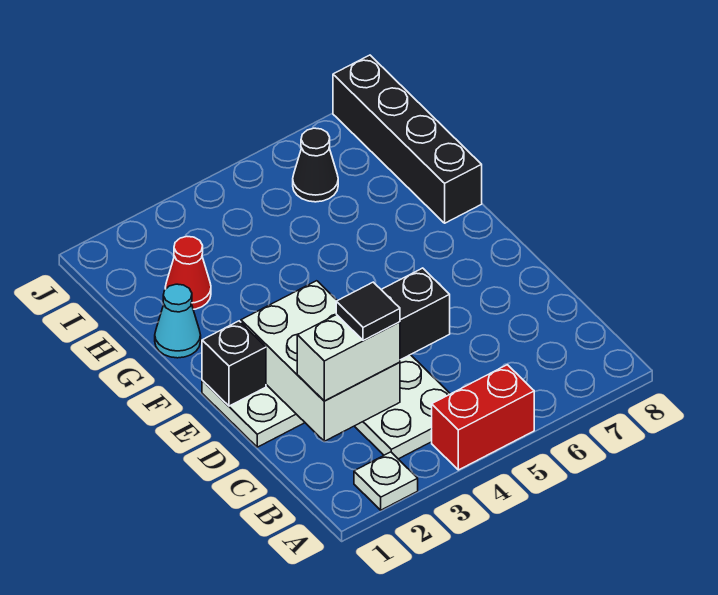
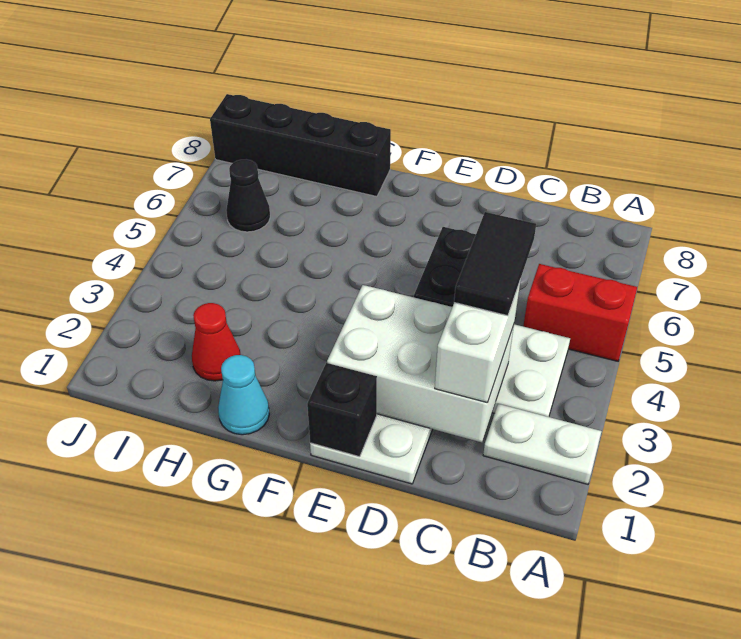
white 1x1 plate [354,452,418,510] -> white 1x2 plate [483,404,602,484]
red 1x2 brick [432,365,534,470] -> red 1x2 brick turned to [523,264,637,361]
black 1x1 tile [336,282,400,340] -> black 1x2 tile [454,212,536,316]

